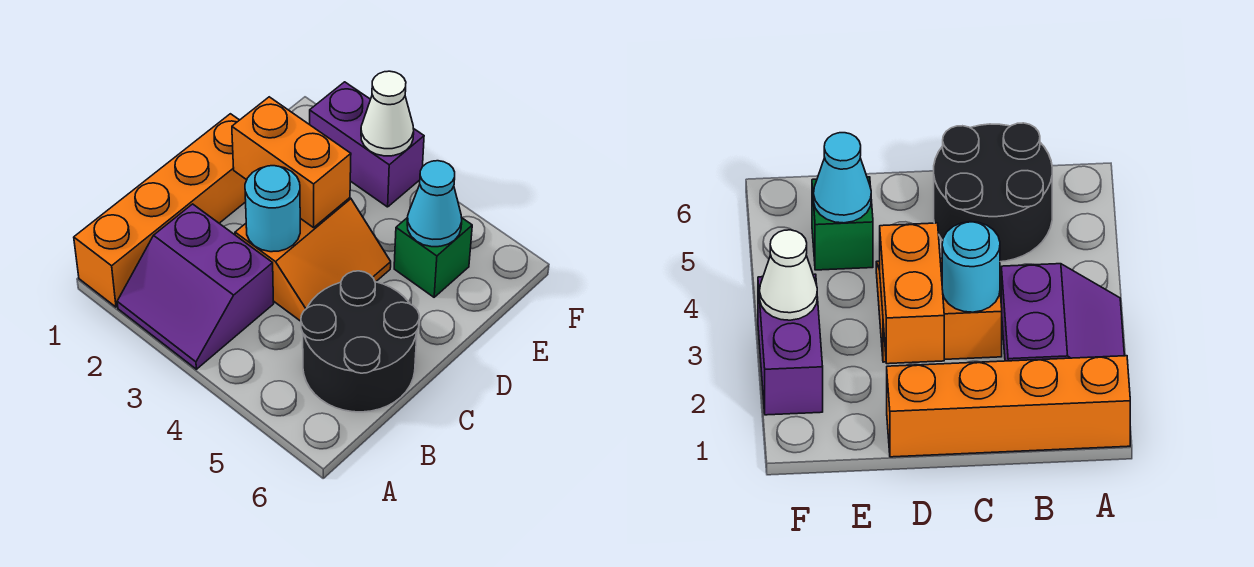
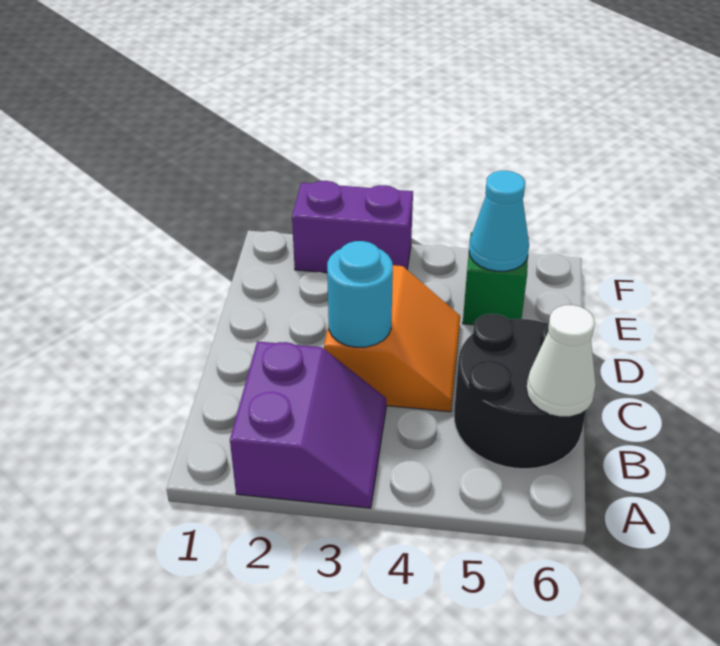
orange 1x4 brick [74,114,247,307] -> none
purple 2x2 slope [117,204,274,369] -> purple 2x2 slope turned to [230,341,386,508]
orange 1x2 brick [232,97,351,228] -> none
white 1x1 cone [361,71,414,156] -> white 1x1 cone moved to [526,305,596,416]

